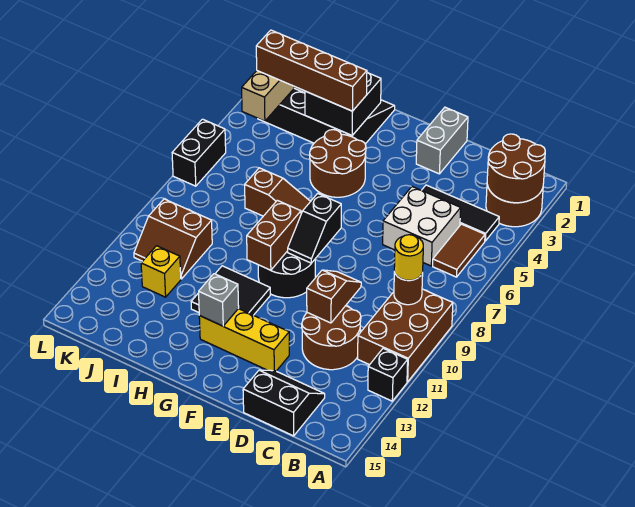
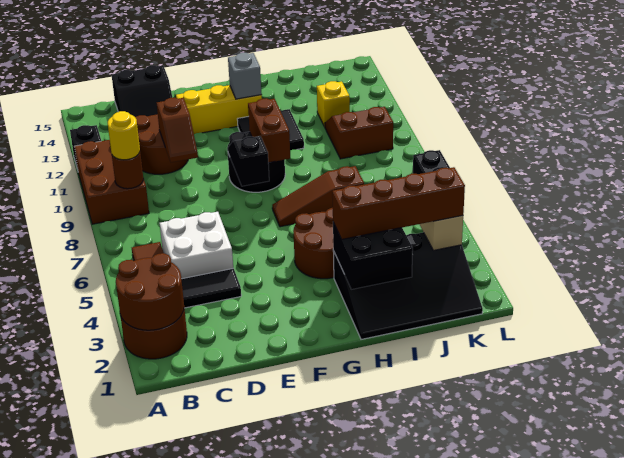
grey 1x2 brick [416,107,468,174] -> none

